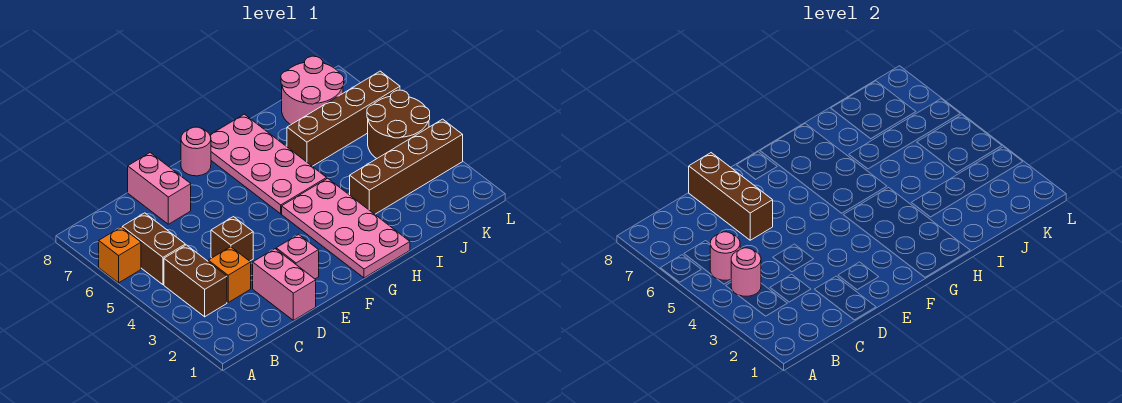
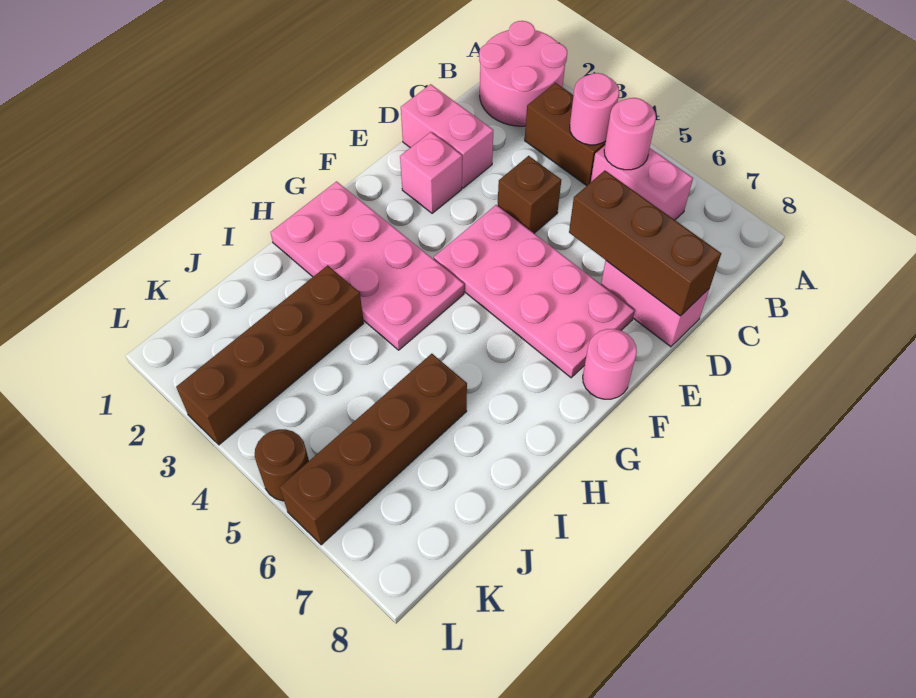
orange 1x1 brick [99,227,141,283] -> none
brown 1x2 brick [122,213,185,285] -> pink 1x2 brick [591,146,693,220]
orange 1x1 brick [208,247,251,302] -> none
pink 2x4 plate [210,114,327,214] -> pink 2x4 plate moved to [434,205,635,378]
pink 2x2 round brick [281,56,344,125] -> pink 2x2 round brick moved to [479,21,567,126]
brown 2x2 round brick [367,90,430,158] -> brown 1x1 round brick [255,429,309,501]

